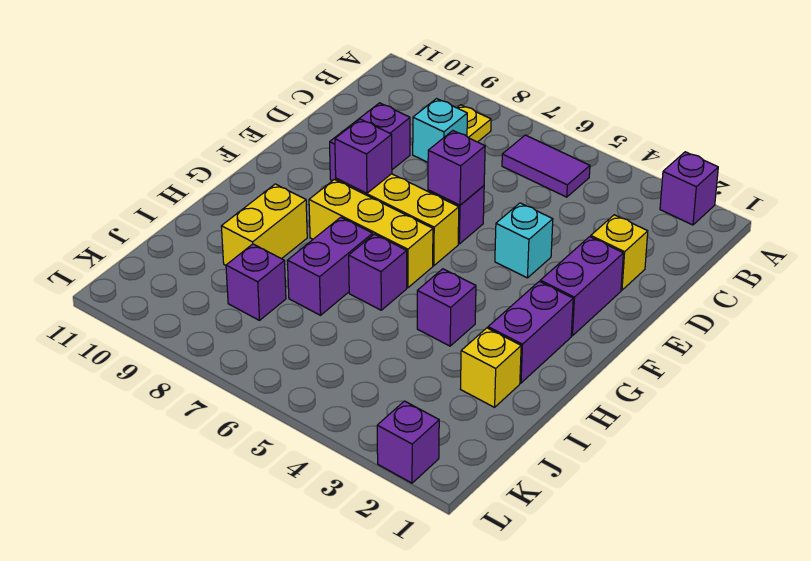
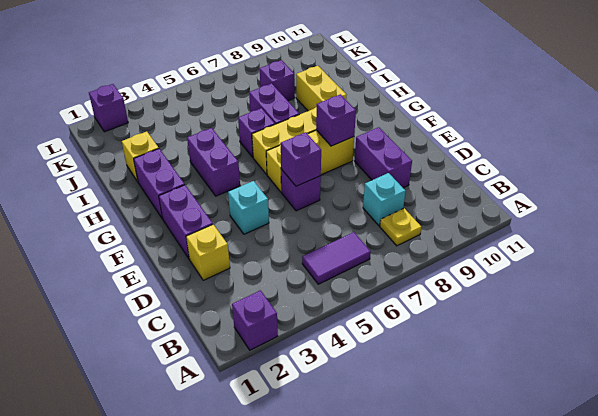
purple 1x1 brick [417,269,476,346] -> purple 1x2 brick [187,128,240,196]

